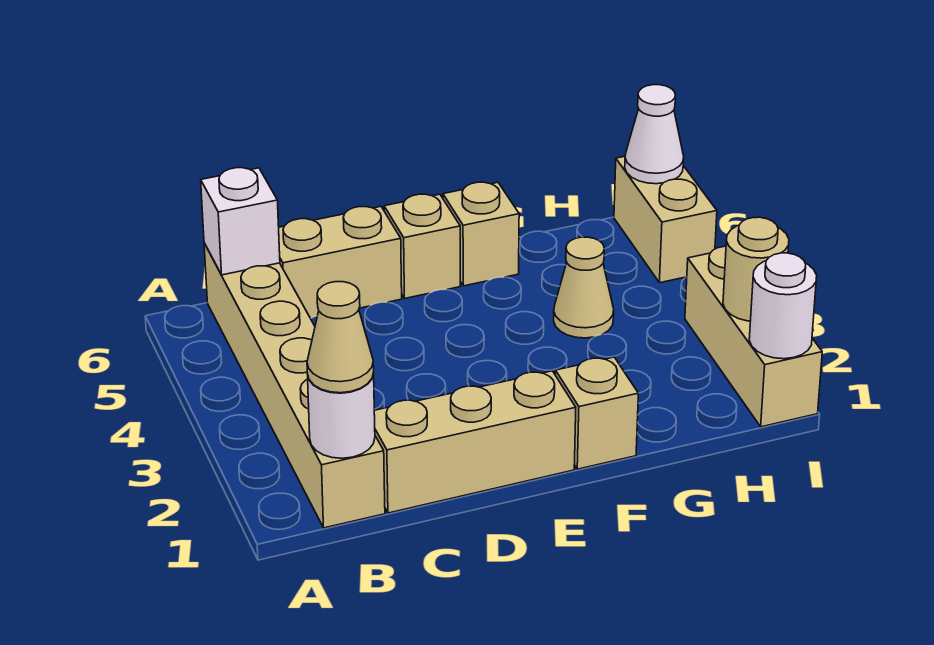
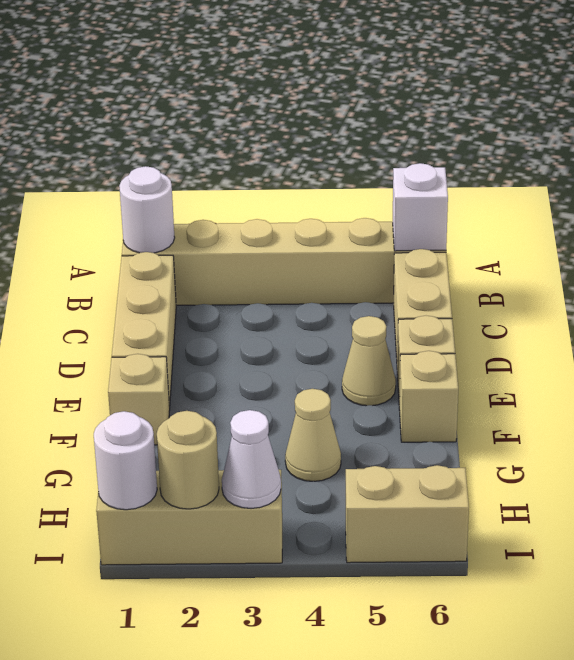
tan 1x1 cone [307,282,374,393] -> tan 1x1 cone moved to [342,316,396,406]
white 1x1 cone [625,85,684,184] -> white 1x1 cone moved to [222,410,281,508]

